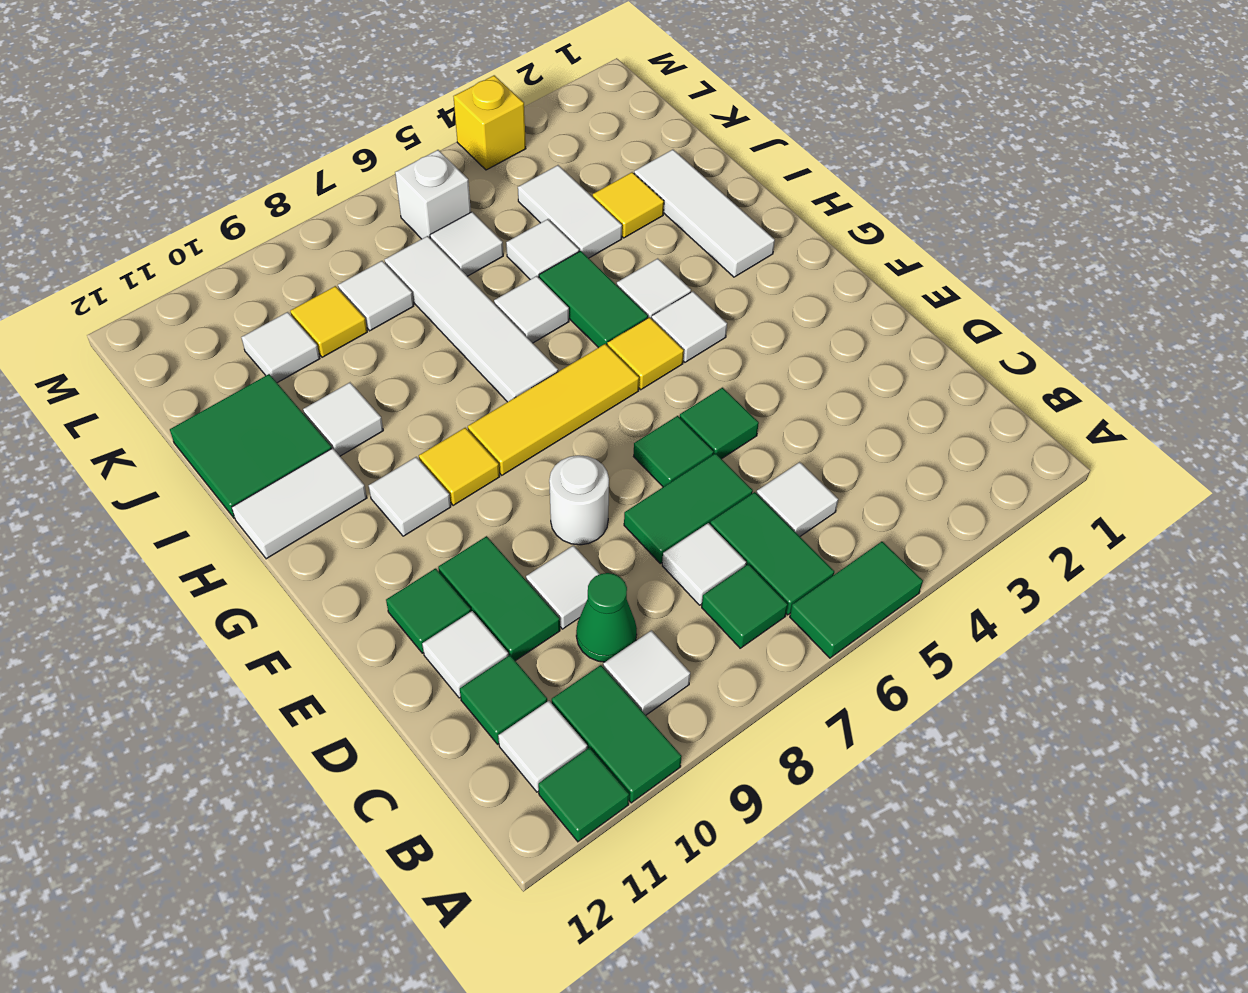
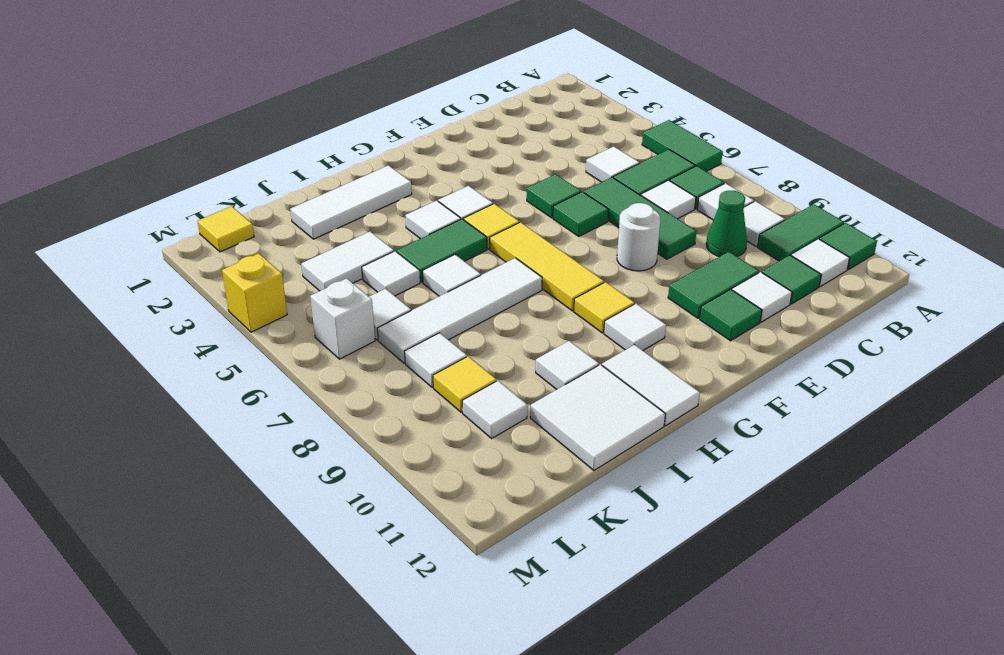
green 1x2 tile [624,453,753,564] -> green 1x3 tile [584,177,697,259]
white 1x1 tile [526,545,599,629] -> white 1x1 tile moved to [697,183,754,220]
green 2x2 tile [170,374,332,518] -> white 2x2 tile [530,365,665,470]
yellow 1x1 tile [593,172,664,238] -> yellow 1x1 tile moved to [197,206,254,252]

